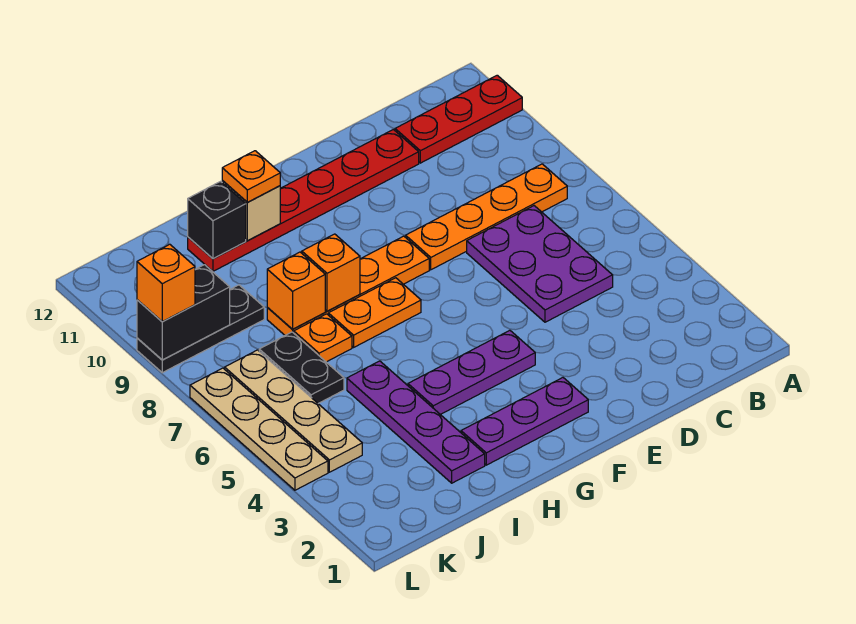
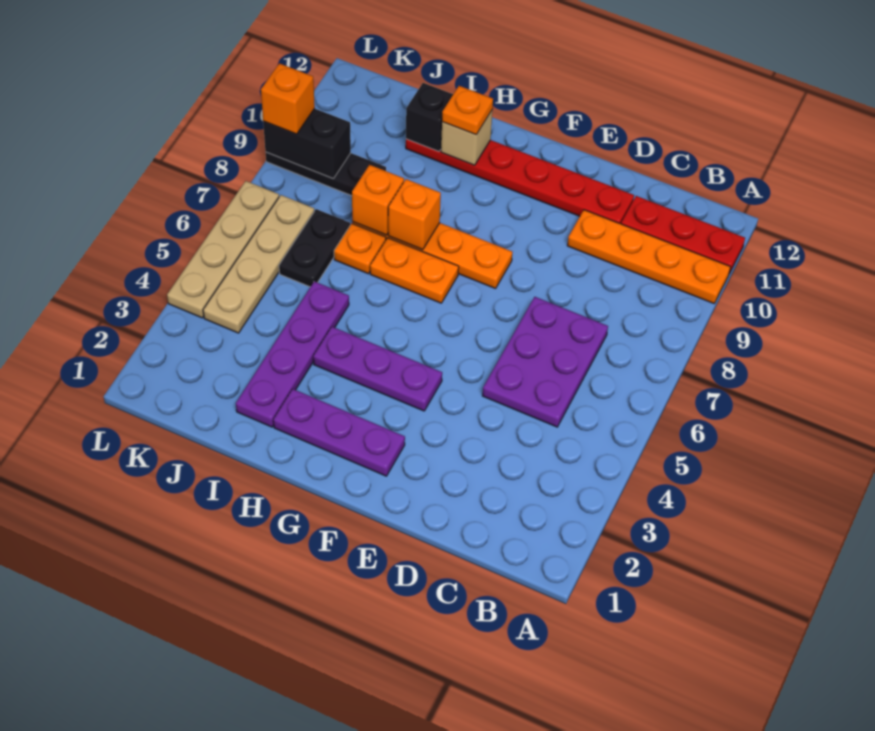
orange 1x4 plate [406,164,567,270] -> orange 1x4 plate moved to [567,210,730,303]

